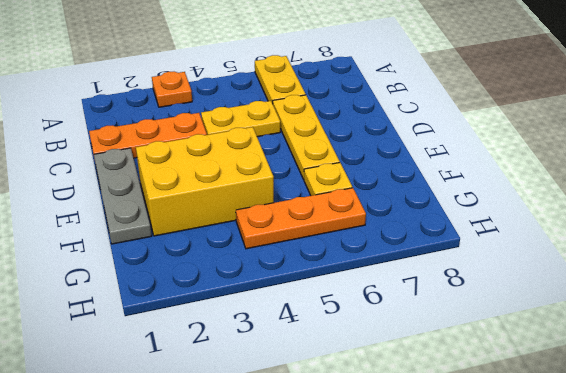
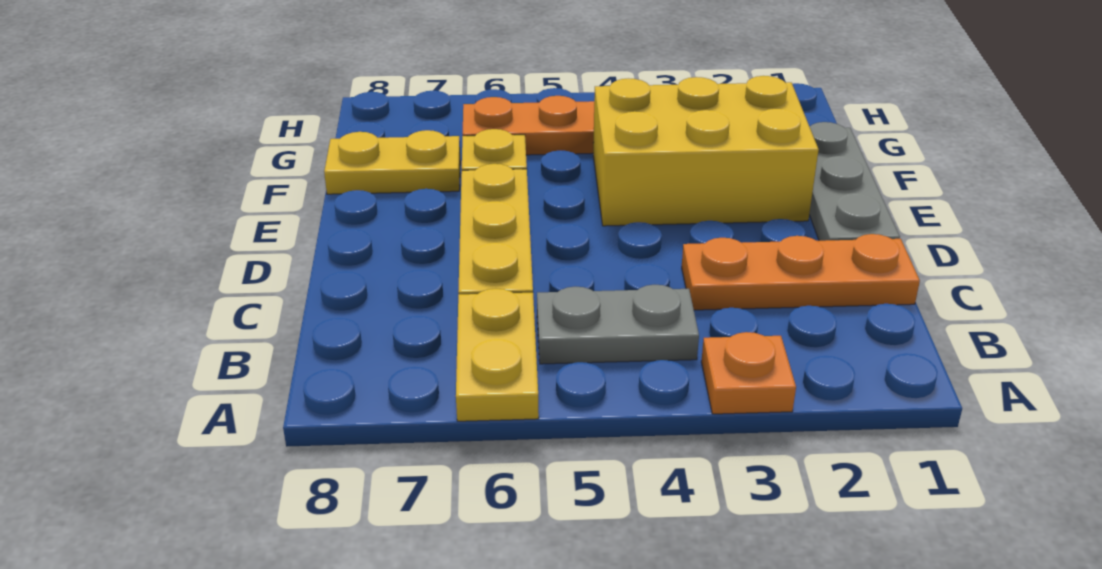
none -> grey 1x2 plate [537,285,699,364]
yellow 1x2 plate [201,101,280,137] -> yellow 1x2 plate moved to [324,130,460,194]

